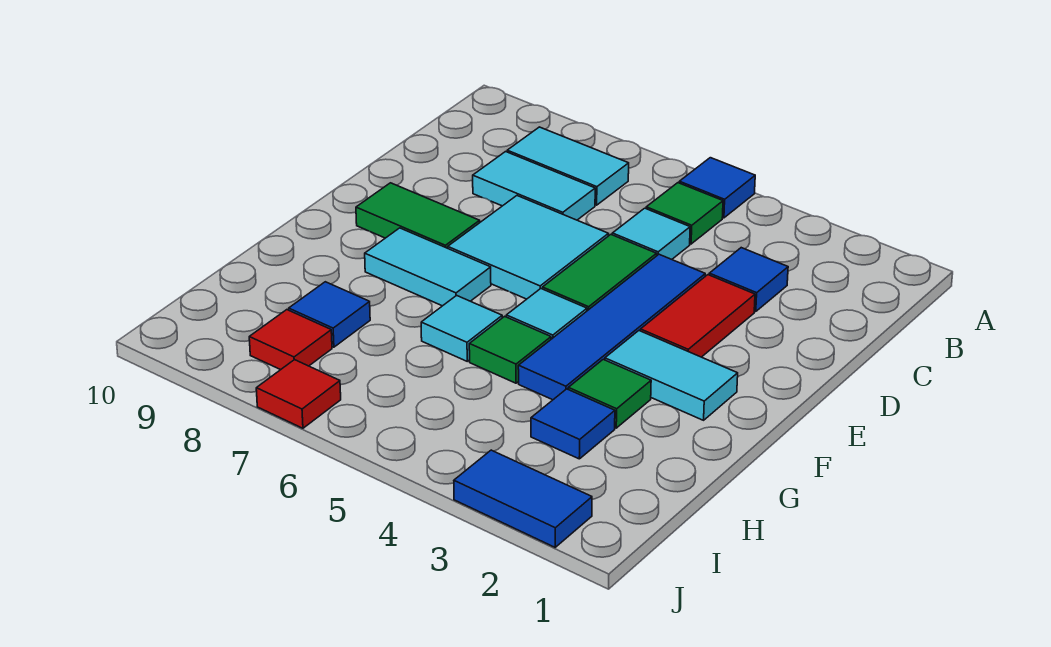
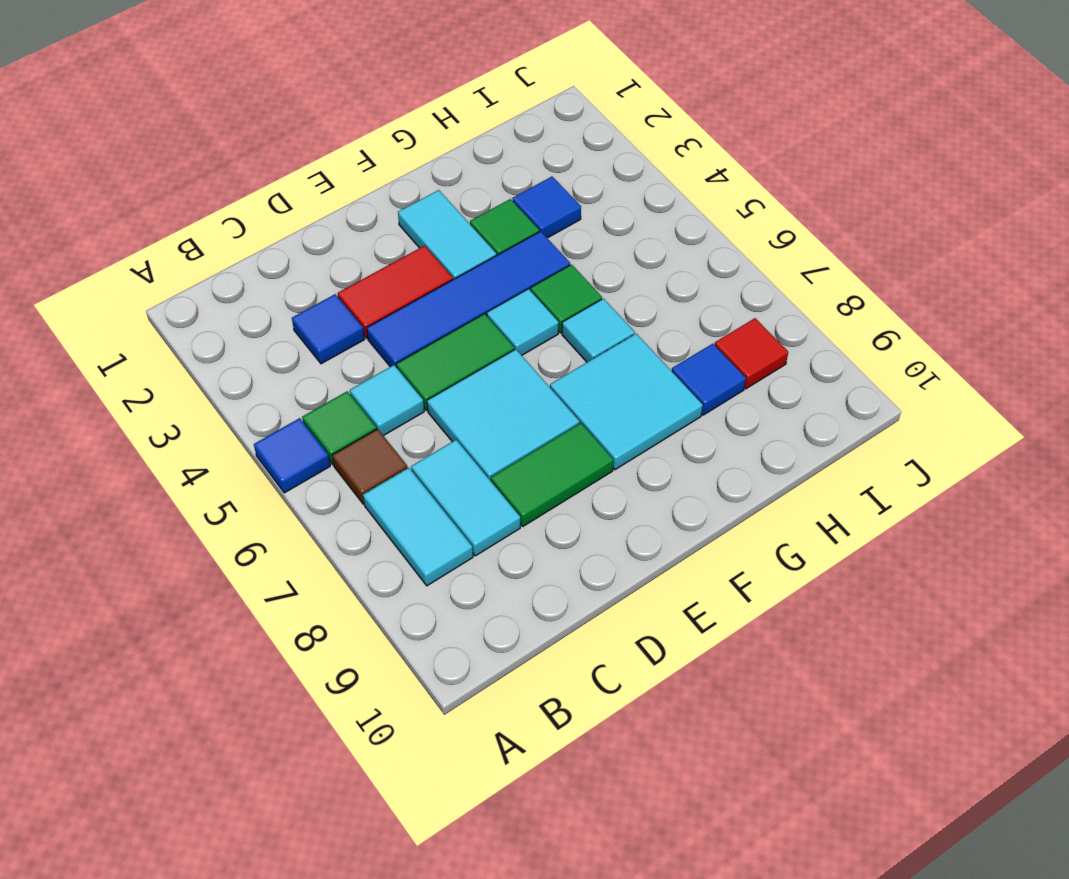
none -> brown 1x1 tile [332,429,408,504]
green 1x2 tile [356,183,480,248] -> green 1x2 tile turned to [491,423,613,526]
cyan 1x2 tile [365,228,491,306] -> cyan 2x2 tile [550,334,703,470]
blue 1x2 tile [454,450,592,547] -> none
red 1x1 tile [256,360,341,428] -> none

